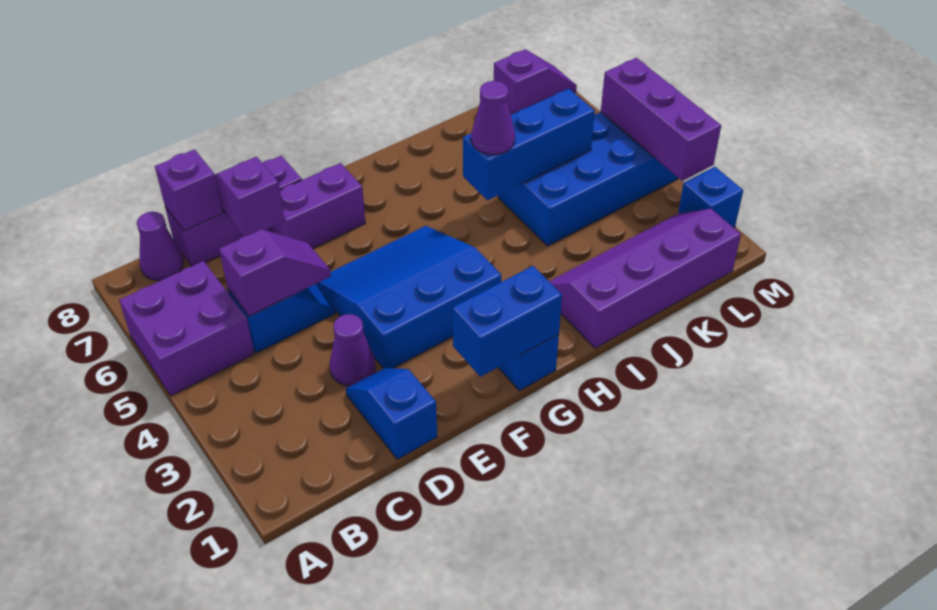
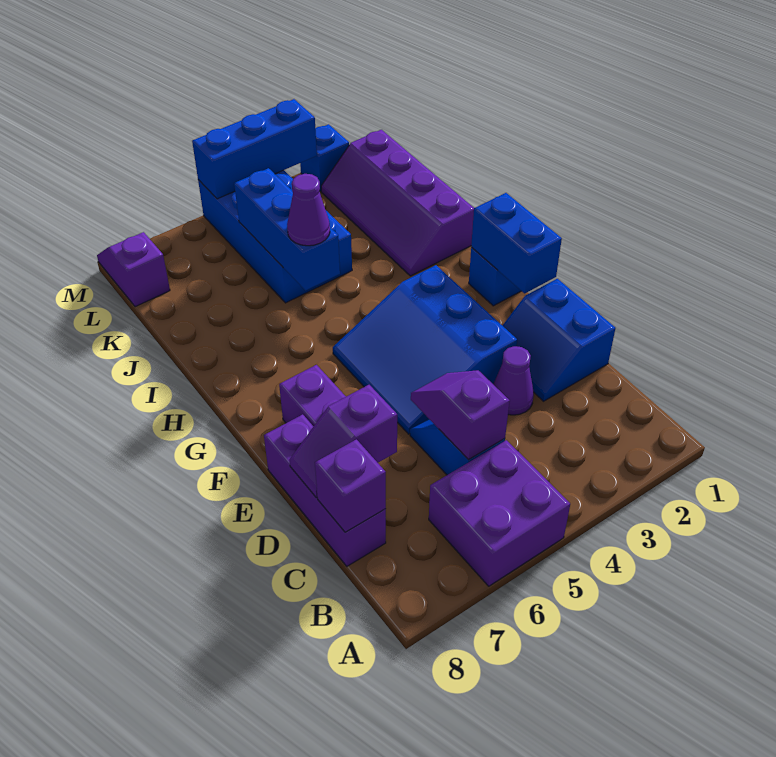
purple 1x1 cone [137,212,184,281] -> none
blue 1x2 slope [346,368,437,459] -> blue 2x2 slope [502,279,615,401]
purple 1x3 brick [601,58,721,181] -> blue 1x3 brick [192,99,317,199]

